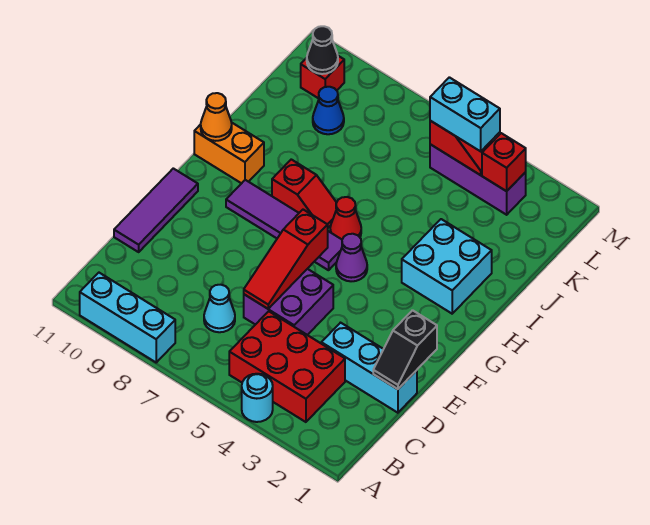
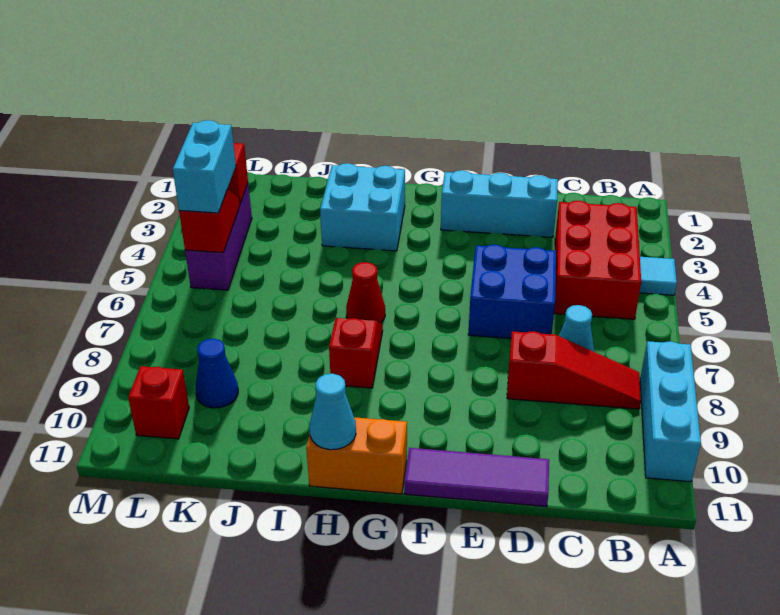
cyan 1x1 round brick [242,374,273,422] -> cyan 1x1 tile [640,257,677,295]
cyan 1x3 brick [321,323,417,413] -> cyan 1x3 brick turned to [441,170,558,237]
black 1x2 slope [373,310,437,389] -> none
purple 2x2 brick [244,269,333,335] -> blue 2x2 brick [468,244,556,339]
red 1x3 slope [244,210,328,309] -> red 1x3 slope moved to [507,331,641,409]
purple 1x1 cone [336,234,367,281] -> none
purple 1x4 tile [226,180,342,270] -> none
orange 1x2 brick [194,122,264,183] -> orange 1x2 brick turned to [306,417,407,494]
orange 1x1 cone [201,93,232,141] -> cyan 1x1 cone [310,374,356,450]
black 1x1 cone [307,26,338,74] -> none

